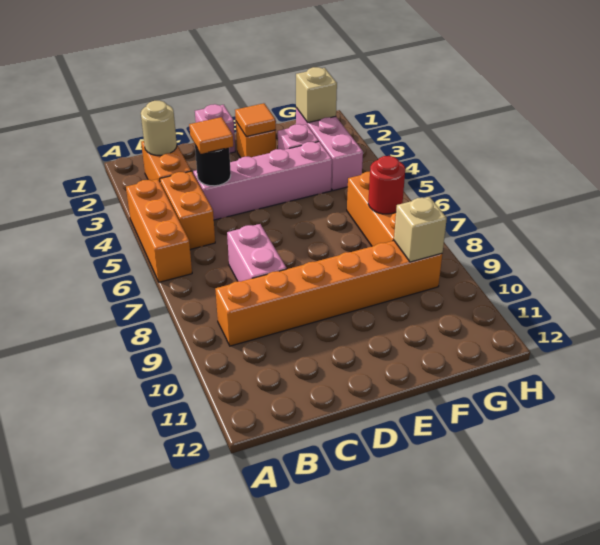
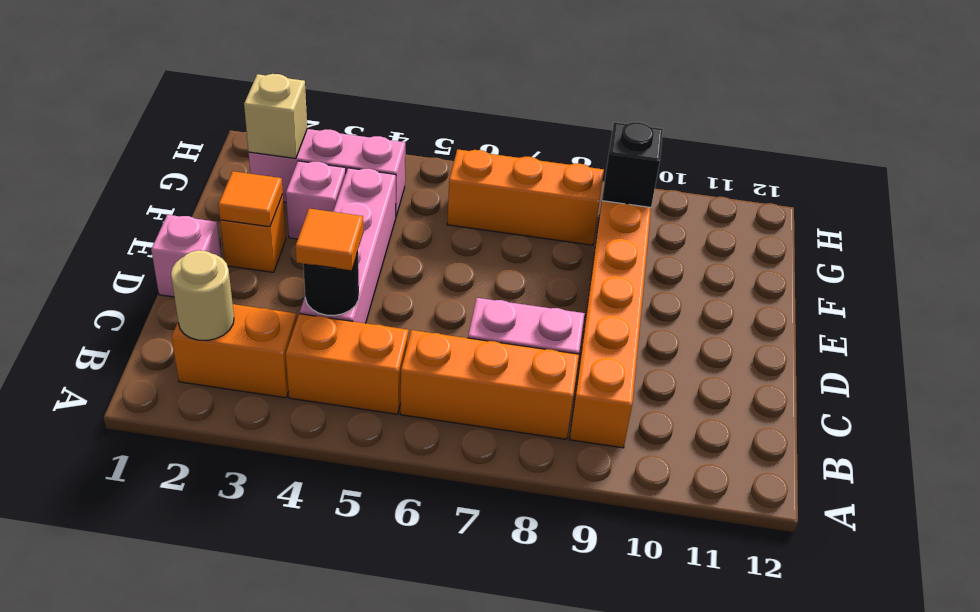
orange 1x3 brick [126,179,192,282] -> orange 1x3 brick moved to [400,330,579,439]
red 1x1 round brick [368,156,405,214] -> none
tan 1x1 brick [394,197,447,262] -> black 1x1 brick [602,122,663,207]

